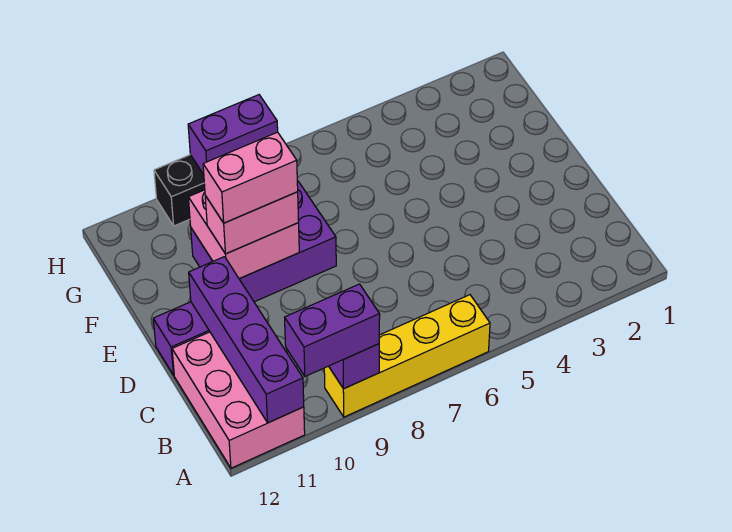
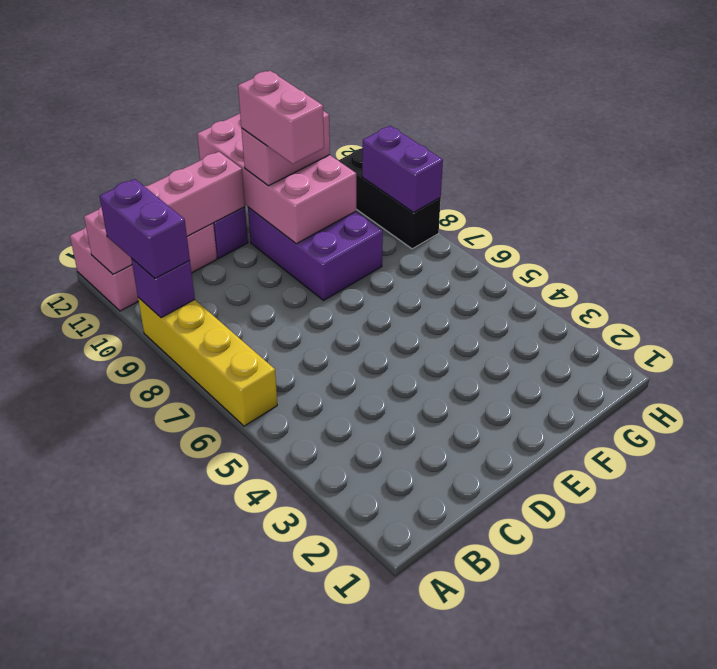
purple 1x4 brick [189,257,304,423] -> pink 1x4 brick [84,152,245,274]
pink 2x2 brick [188,190,299,279] -> pink 2x4 brick [197,114,356,244]
pink 1x2 brick [205,192,299,254] -> pink 1x2 brick turned to [241,111,330,186]

